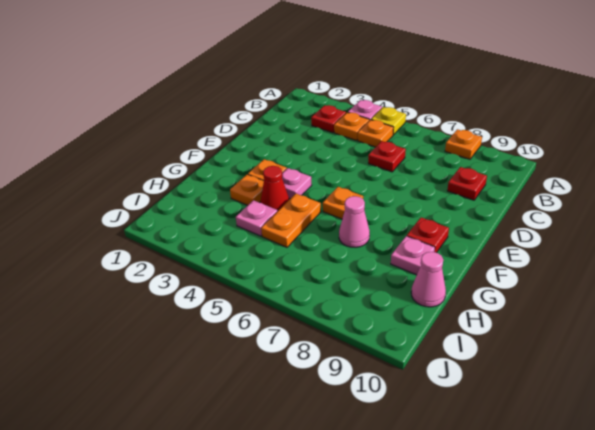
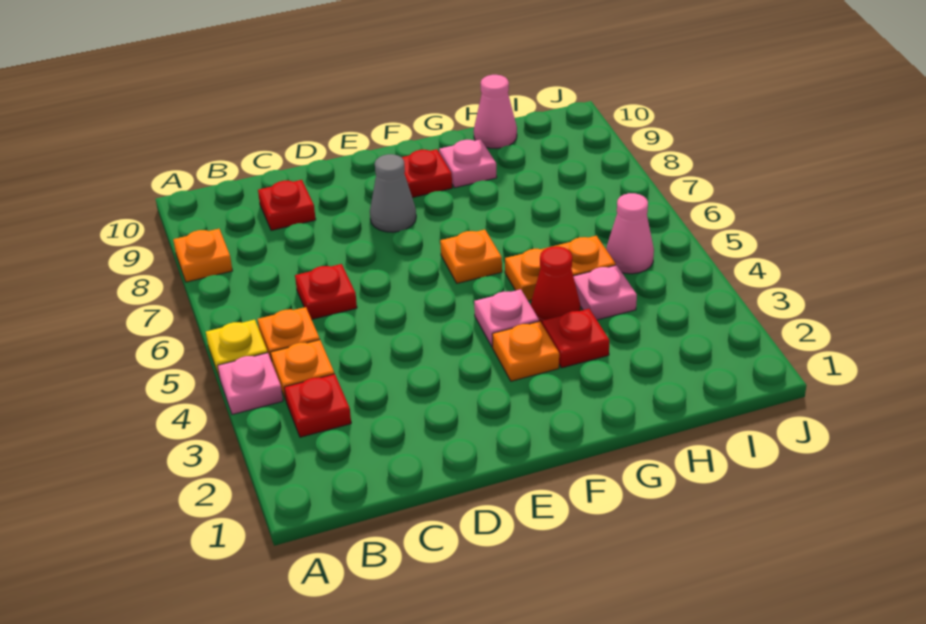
none -> grey 1x1 cone [370,154,416,232]
orange 1x1 plate [230,175,264,205] -> red 1x1 plate [542,309,609,368]
pink 1x1 cone [339,196,370,247] -> pink 1x1 cone moved to [606,193,654,274]

